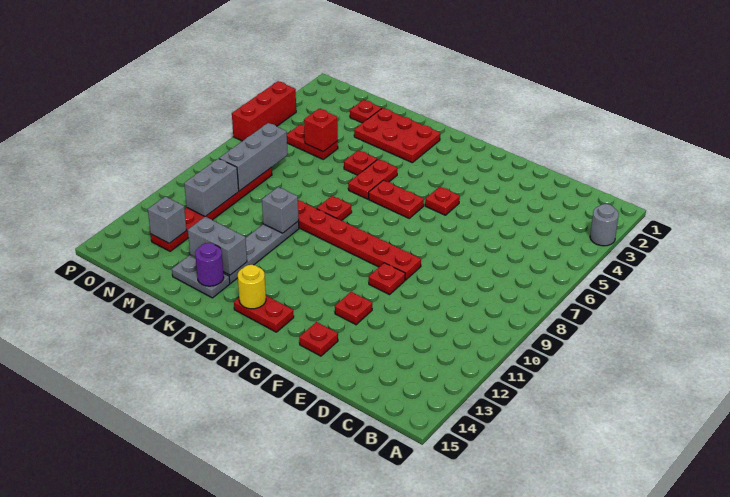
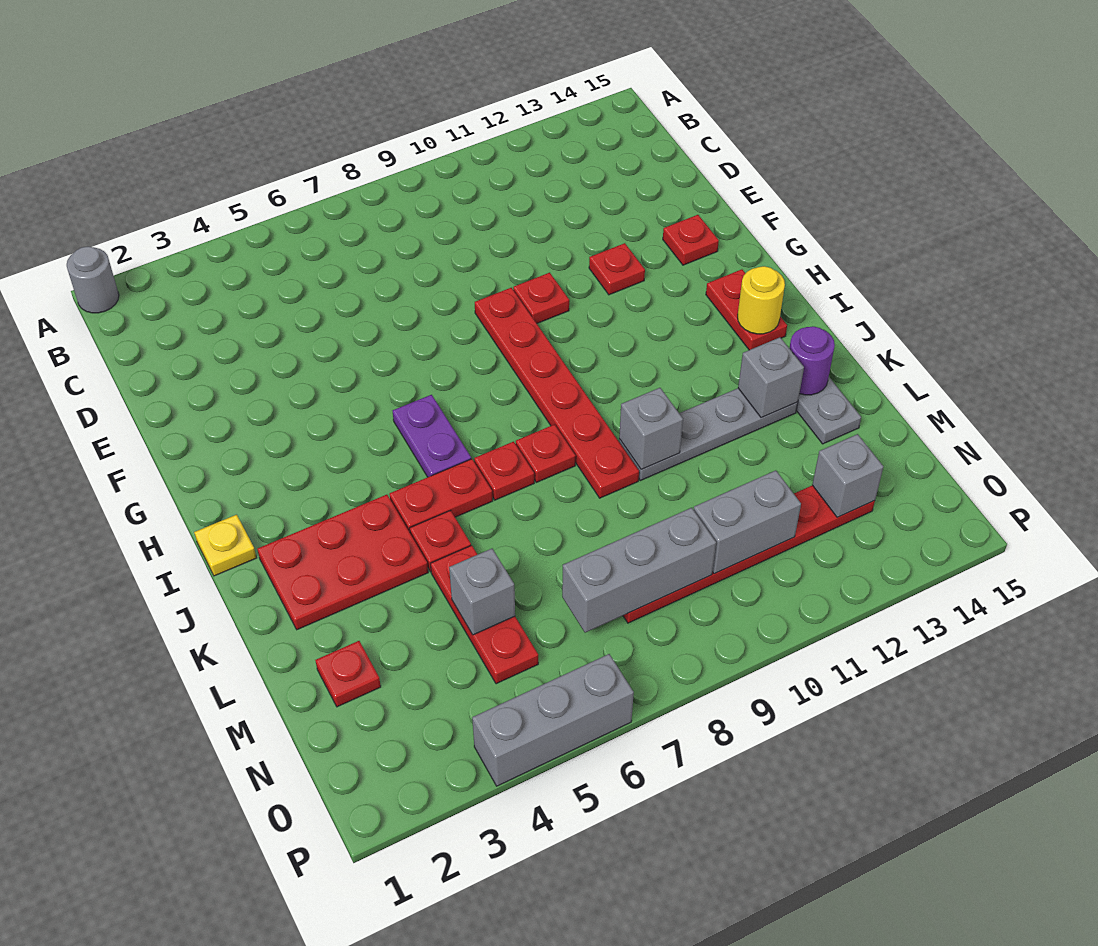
grey 1x1 round brick [590,204,619,246] -> grey 1x1 round brick moved to [67,246,119,313]
red 1x1 plate [425,187,460,215] -> red 1x1 plate moved to [474,442,534,500]
red 1x2 plate [369,180,424,218] -> purple 1x2 plate [393,395,471,477]
none -> yellow 1x1 plate [194,515,256,576]
red 2x3 plate [354,108,440,163] -> red 2x3 plate turned to [258,495,428,630]
grey 1x2 brick [188,216,247,275] -> grey 1x1 brick [738,337,804,418]
red 1x2 plate [287,124,338,159] -> red 1x3 plate [431,545,538,684]
red 1x1 brick [304,109,338,152] -> grey 1x1 brick [449,549,515,635]
red 1x3 brick [232,81,296,141] -> grey 1x3 brick [472,654,634,786]

